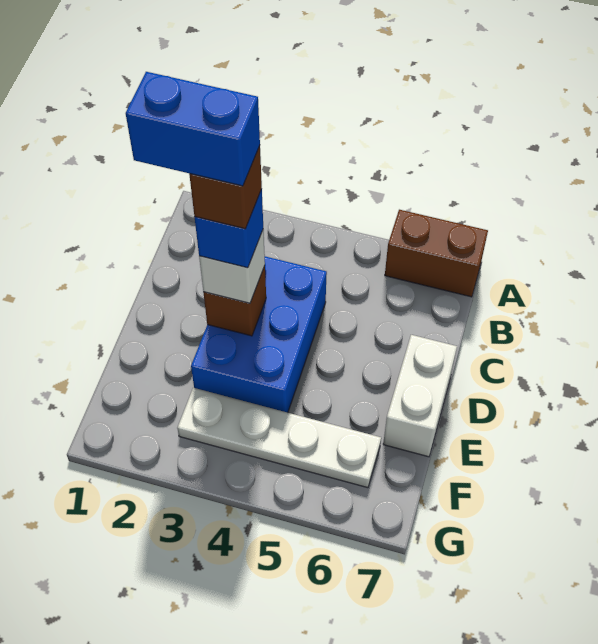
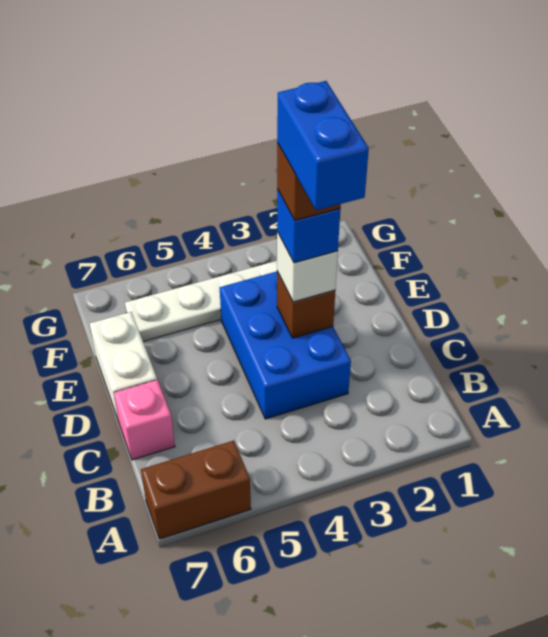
none -> pink 1x1 brick [114,380,175,460]
blue 1x2 brick [126,72,260,186] -> blue 1x2 brick turned to [277,81,369,210]

